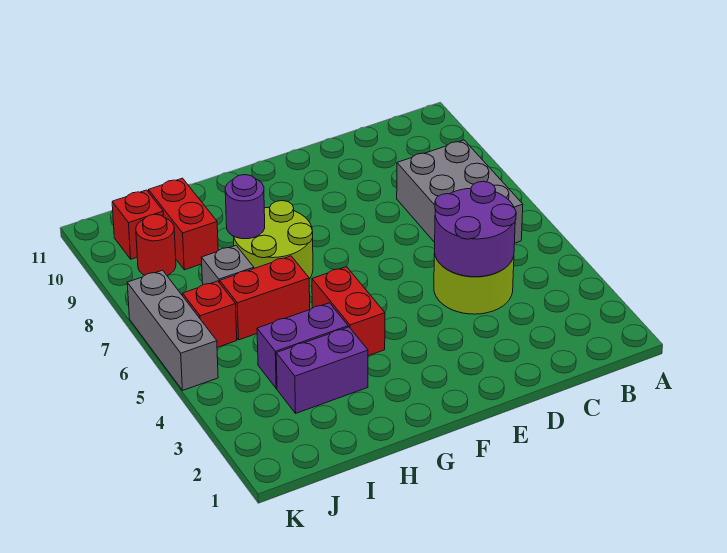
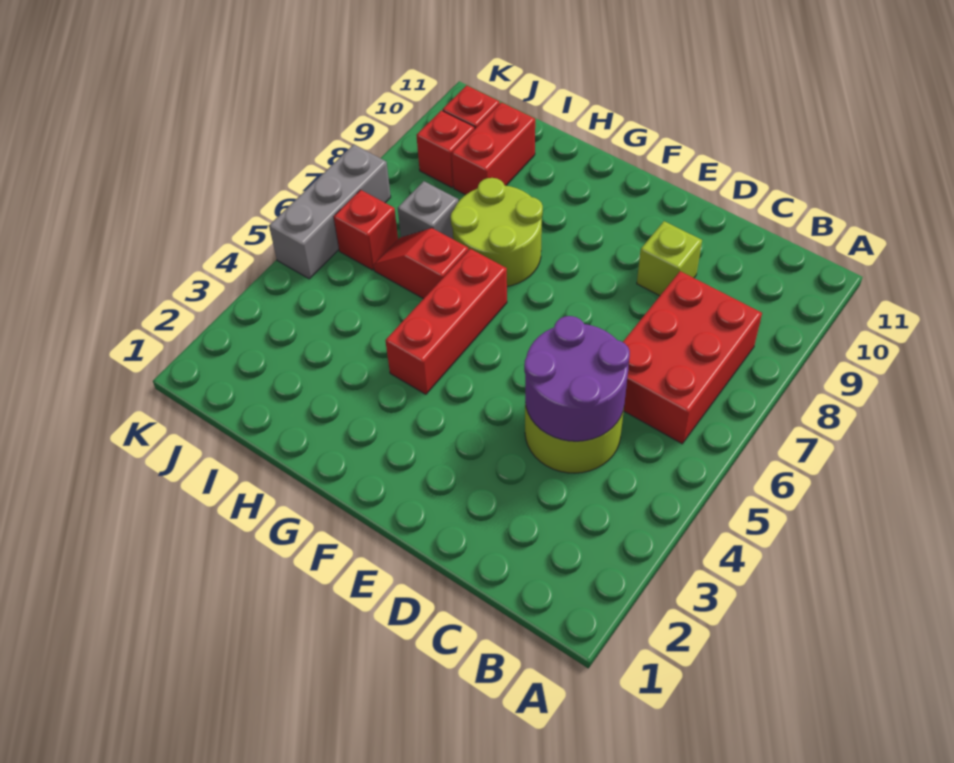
grey 2x3 brick [397,140,523,243] -> red 2x3 brick [623,271,762,444]
none -> lime 1x1 brick [637,221,702,296]
red 1x2 brick [312,267,385,356] -> red 1x3 brick [385,249,507,394]
purple 1x2 brick [276,327,368,413] -> none
purple 1x2 brick [257,303,348,388] -> none
red 1x2 brick [220,256,310,340] -> red 1x2 slope [373,228,468,299]
purple 1x1 round brick [225,175,265,239] -> none
red 1x1 round brick [136,214,176,275] -> red 1x1 brick [416,110,475,188]

